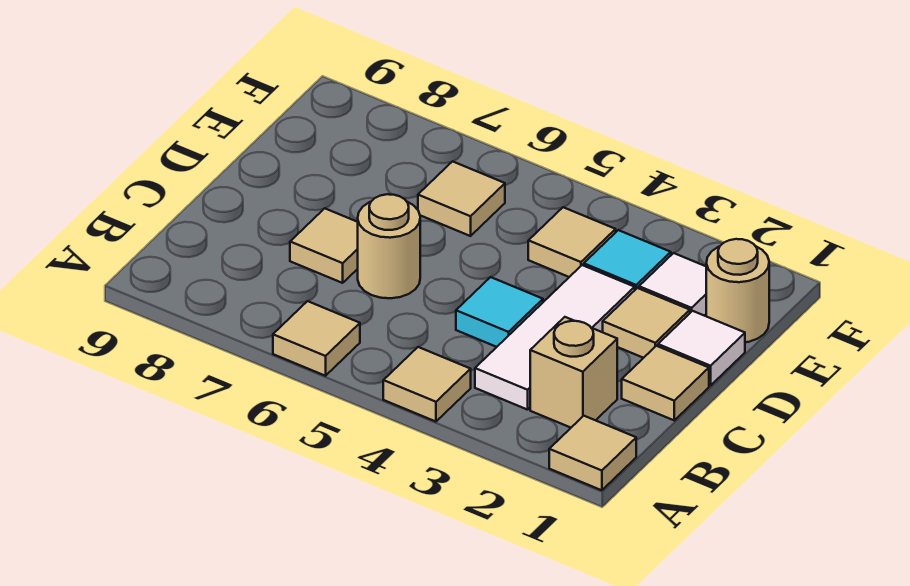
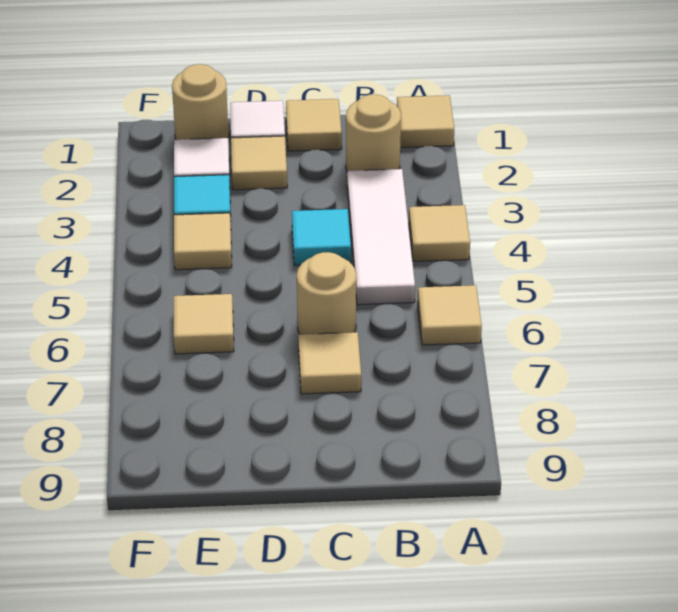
tan 1x1 brick [530,317,617,428] -> tan 1x1 round brick [346,94,401,171]
white 1x3 tile [475,265,635,410] -> white 1x3 tile turned to [347,169,415,305]

